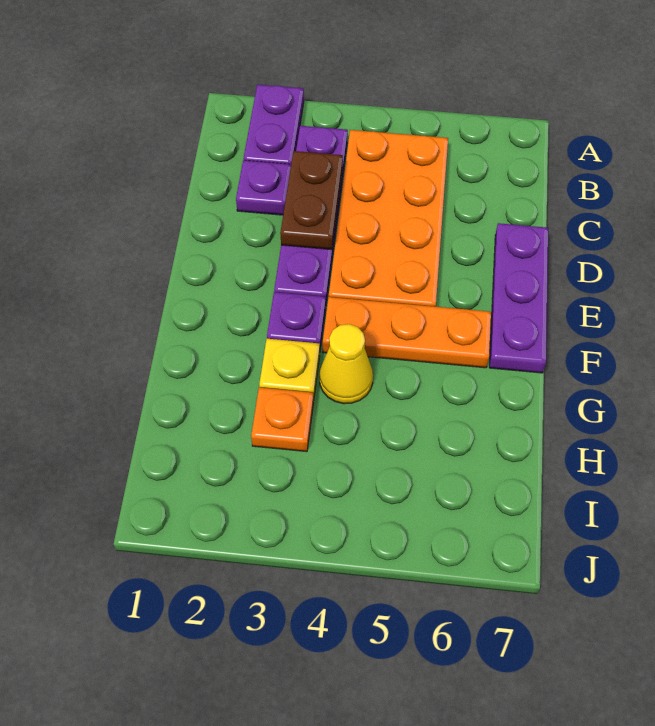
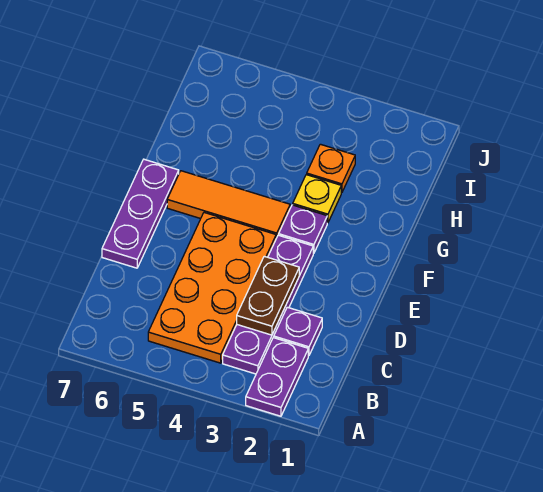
orange 1x3 plate [323,297,491,368] -> orange 1x3 tile [167,171,290,238]
yellow 1x1 cone [319,324,373,404] -> none

